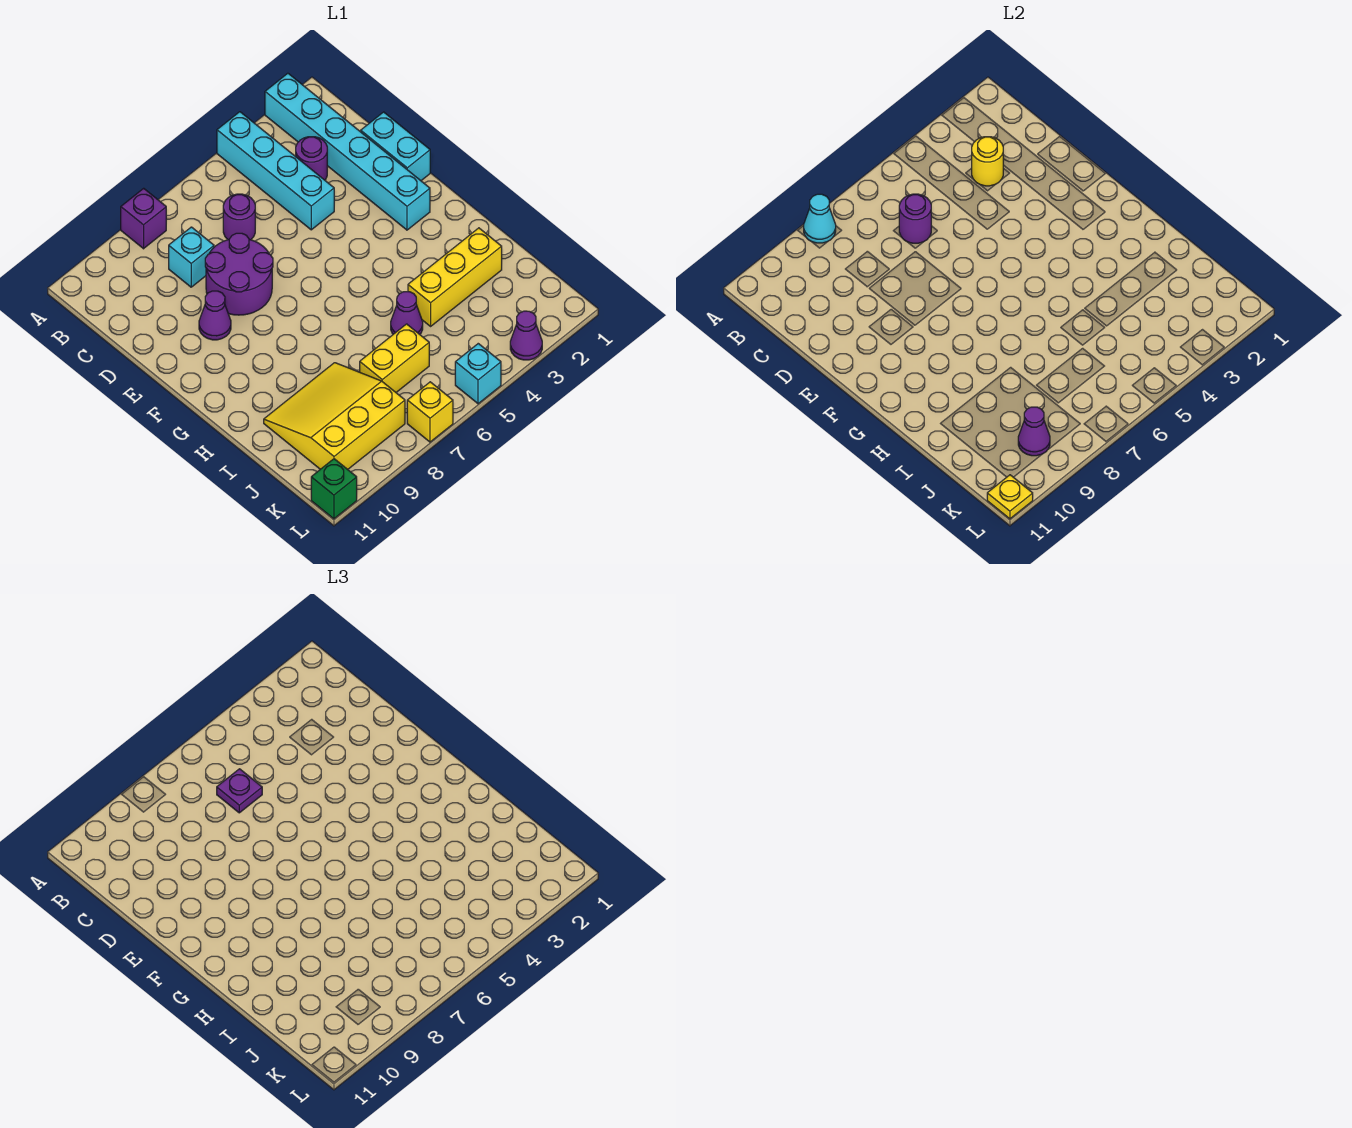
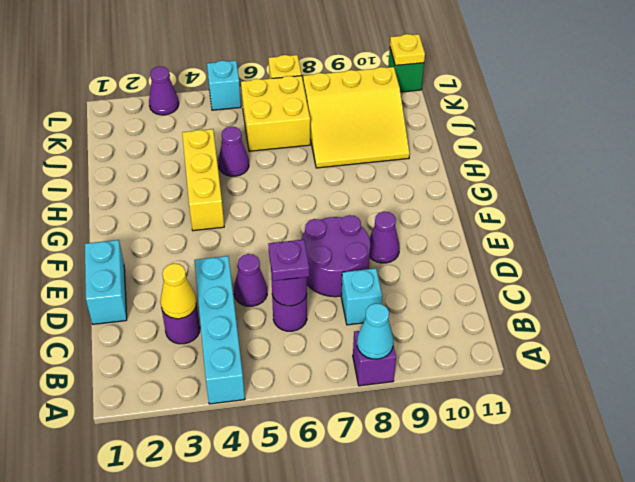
cyan 1x6 brick [265,73,430,230] -> none
yellow 1x1 round brick [972,137,1003,186] -> yellow 1x1 cone [160,263,197,319]
yellow 1x3 brick [408,228,502,326] -> yellow 1x3 brick turned to [182,129,224,231]
yellow 1x2 brick [360,324,429,392] -> yellow 2x2 brick [241,76,310,151]
purple 1x1 cone [1018,407,1050,456] -> purple 1x1 cone moved to [234,254,267,306]

